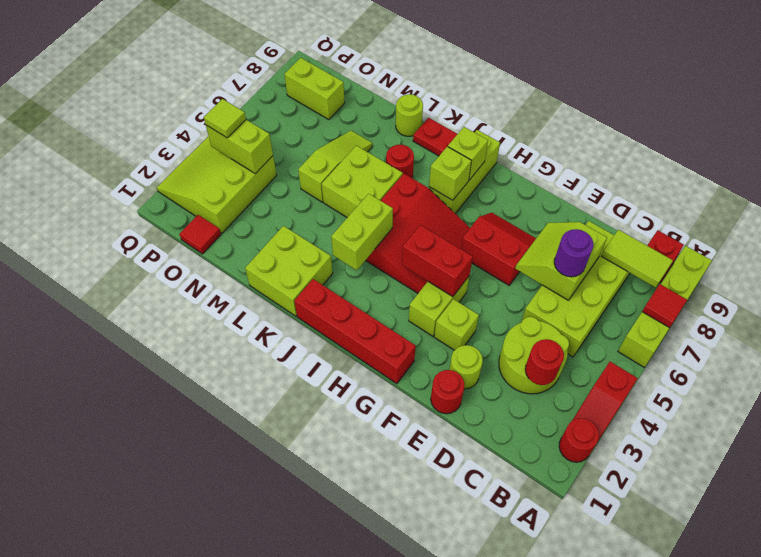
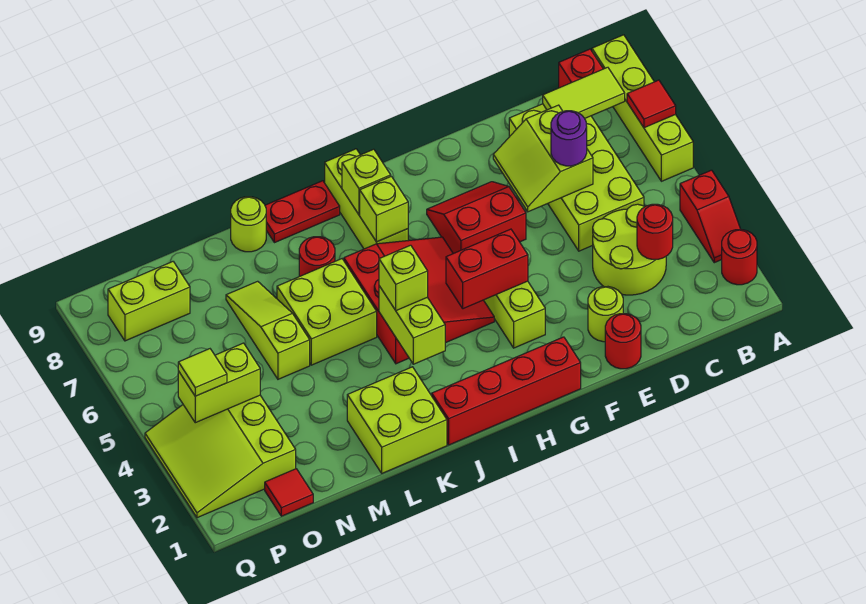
lime 1x1 brick [434,299,479,350] -> lime 1x1 brick moved to [379,245,428,311]

